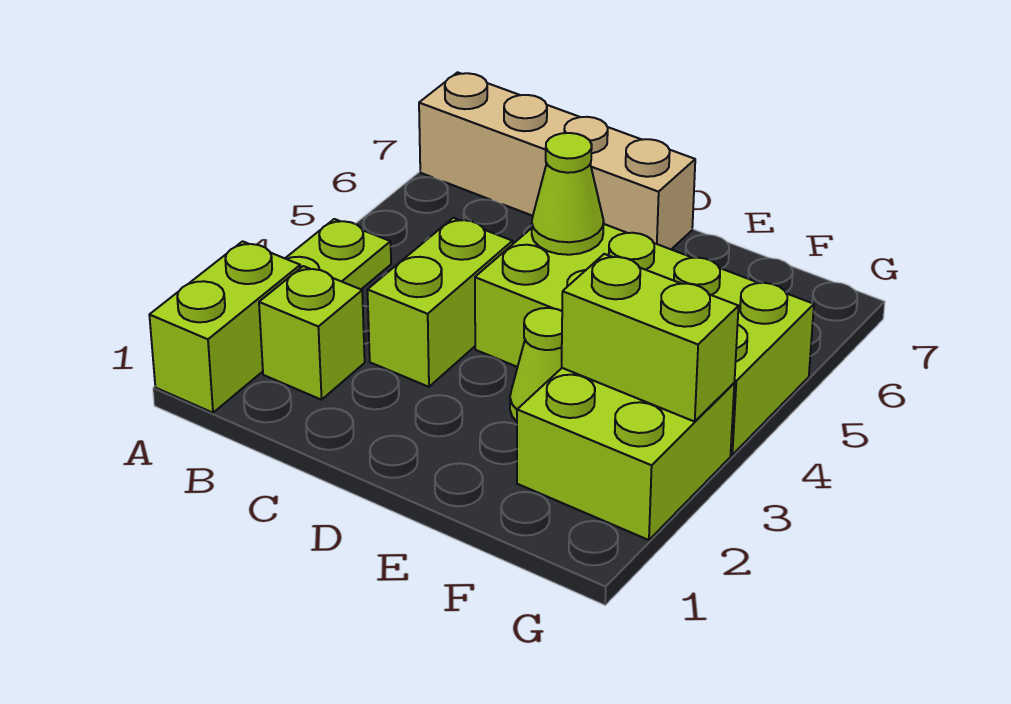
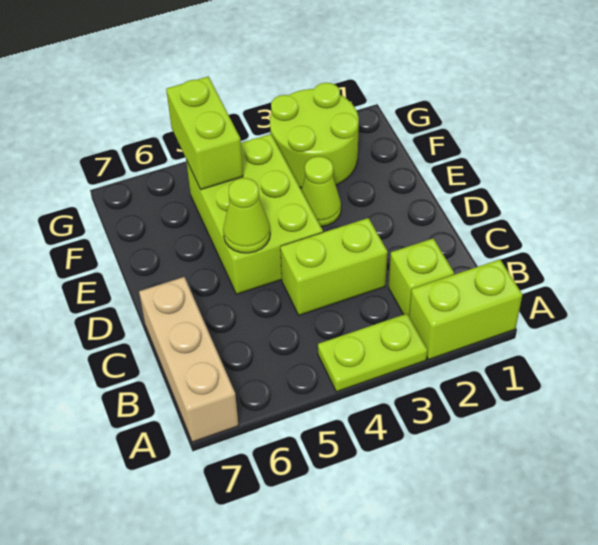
tan 1x4 brick [419,72,695,249] -> tan 1x3 brick [139,277,239,442]
lime 2x4 brick [475,224,814,455] -> lime 2x3 brick [186,134,323,294]
lime 2x2 brick [517,368,734,540] -> lime 2x2 round brick [270,83,359,188]
lime 1x2 brick [562,254,739,422] -> lime 1x2 brick moved to [166,76,243,190]

